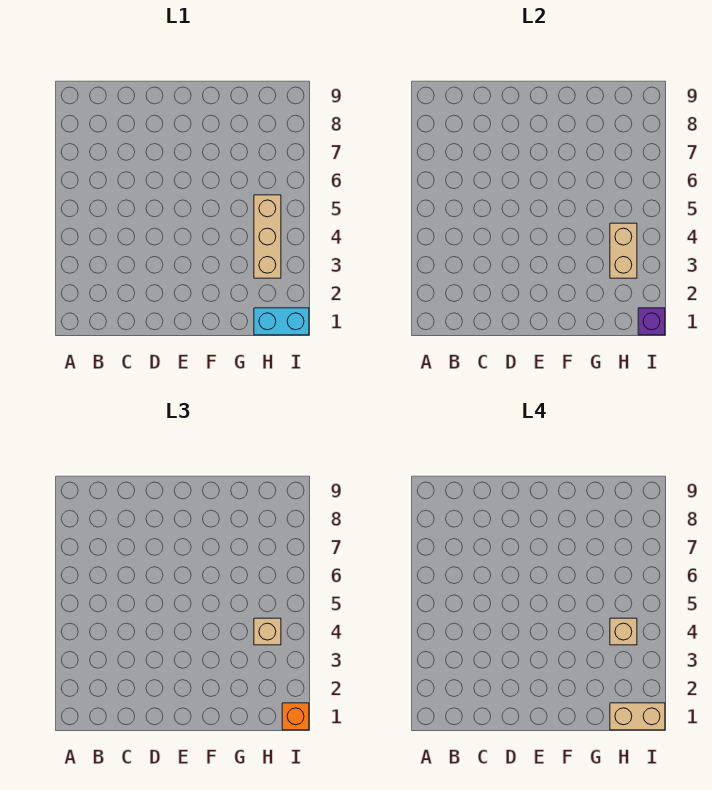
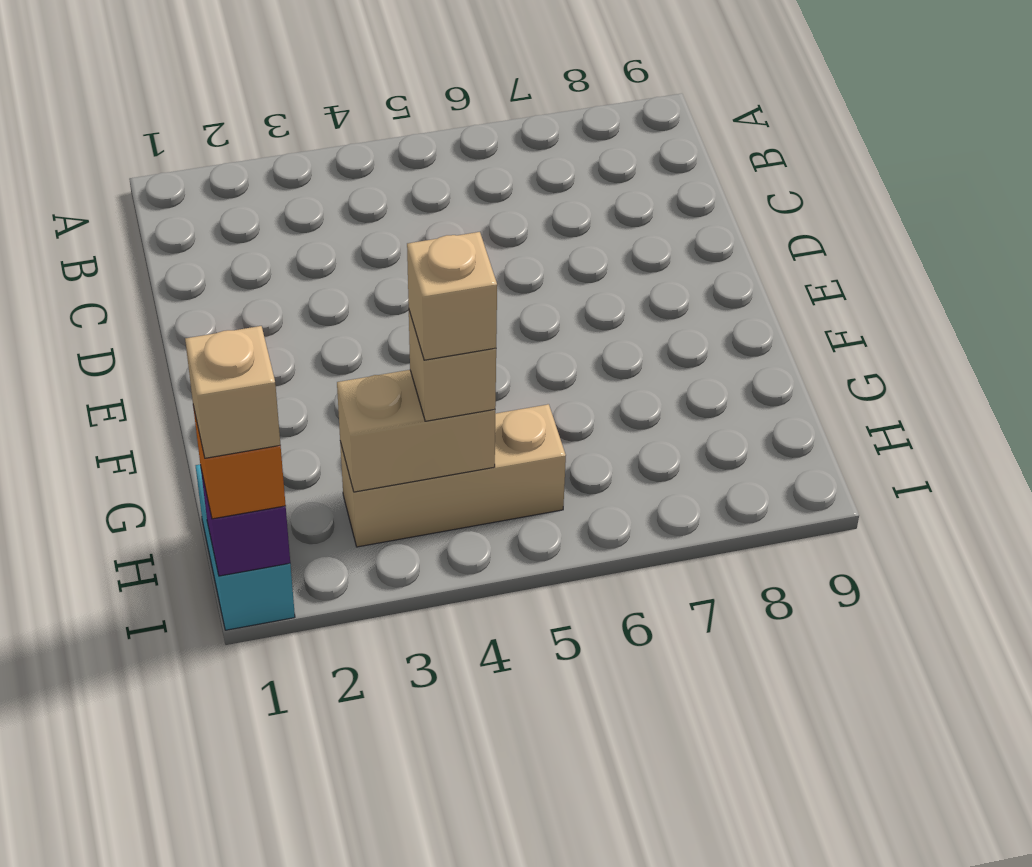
tan 1x2 brick [610,703,665,730] -> tan 1x1 brick [185,326,280,458]

